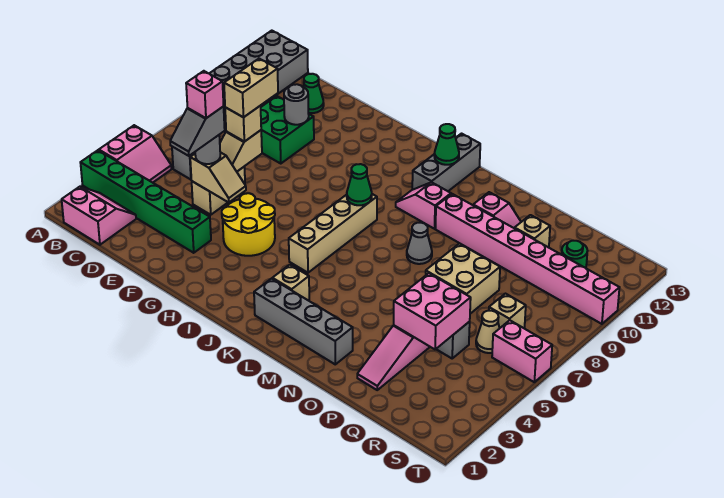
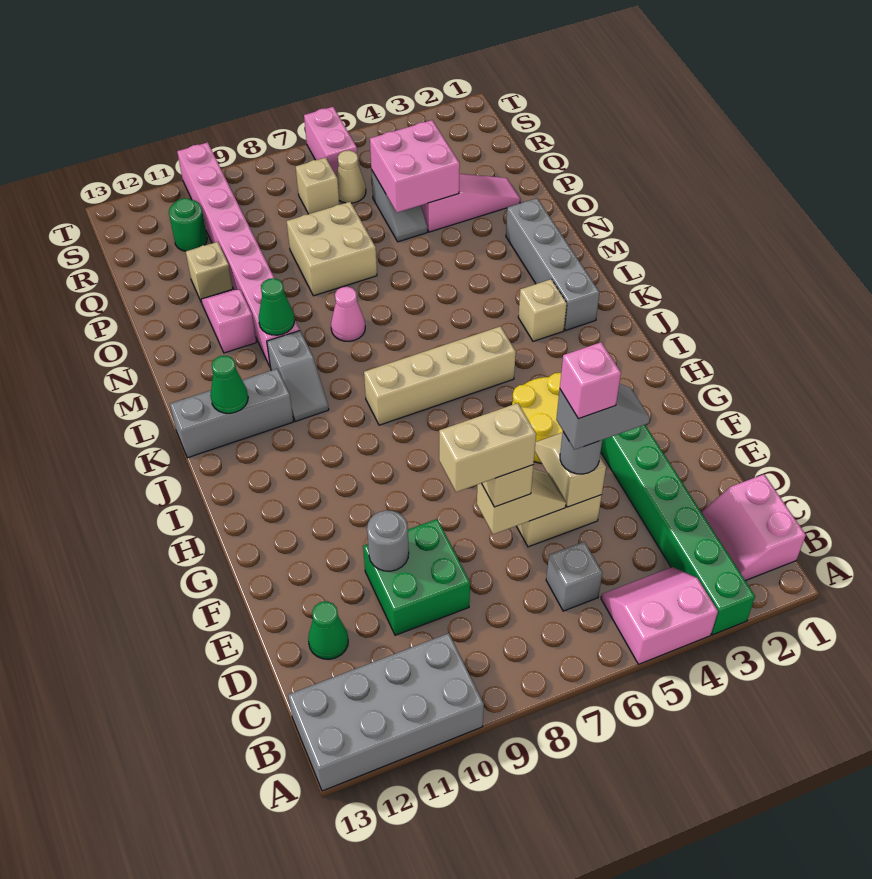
green 1x1 cone [347,164,372,205] -> green 1x1 cone moved to [258,278,295,335]
pink 1x2 slope [396,182,451,229] -> grey 1x2 slope [267,331,329,421]
grey 1x1 cone [407,223,432,264] -> pink 1x1 cone [331,287,365,341]

